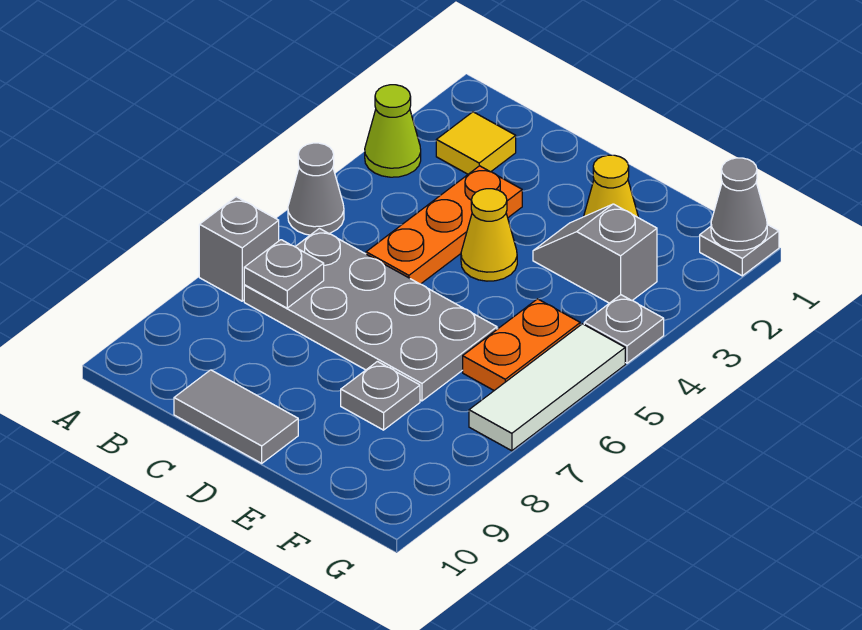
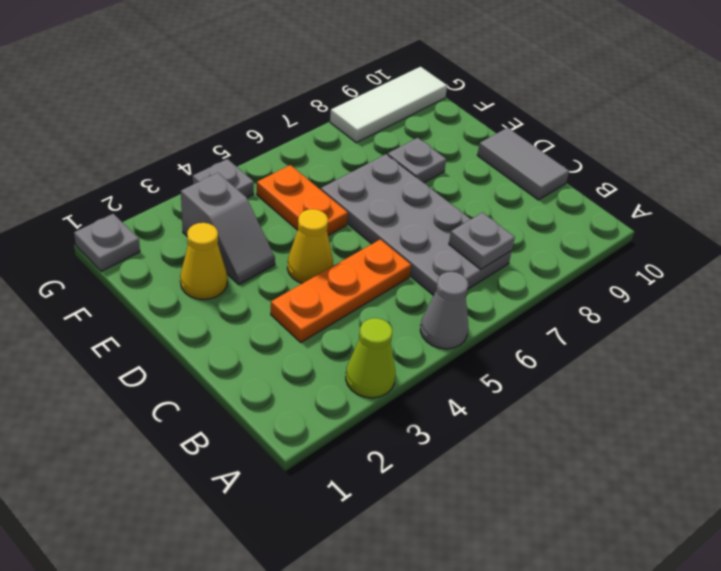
grey 1x1 brick [199,197,279,301] -> none
yellow 1x1 tile [436,112,516,174] -> none
orange 1x2 plate [463,299,580,390] -> orange 1x2 plate turned to [257,165,348,235]
grey 1x1 cone [711,158,767,250] -> none
white 1x3 tile [469,324,625,451] -> white 1x3 tile moved to [330,67,447,143]

